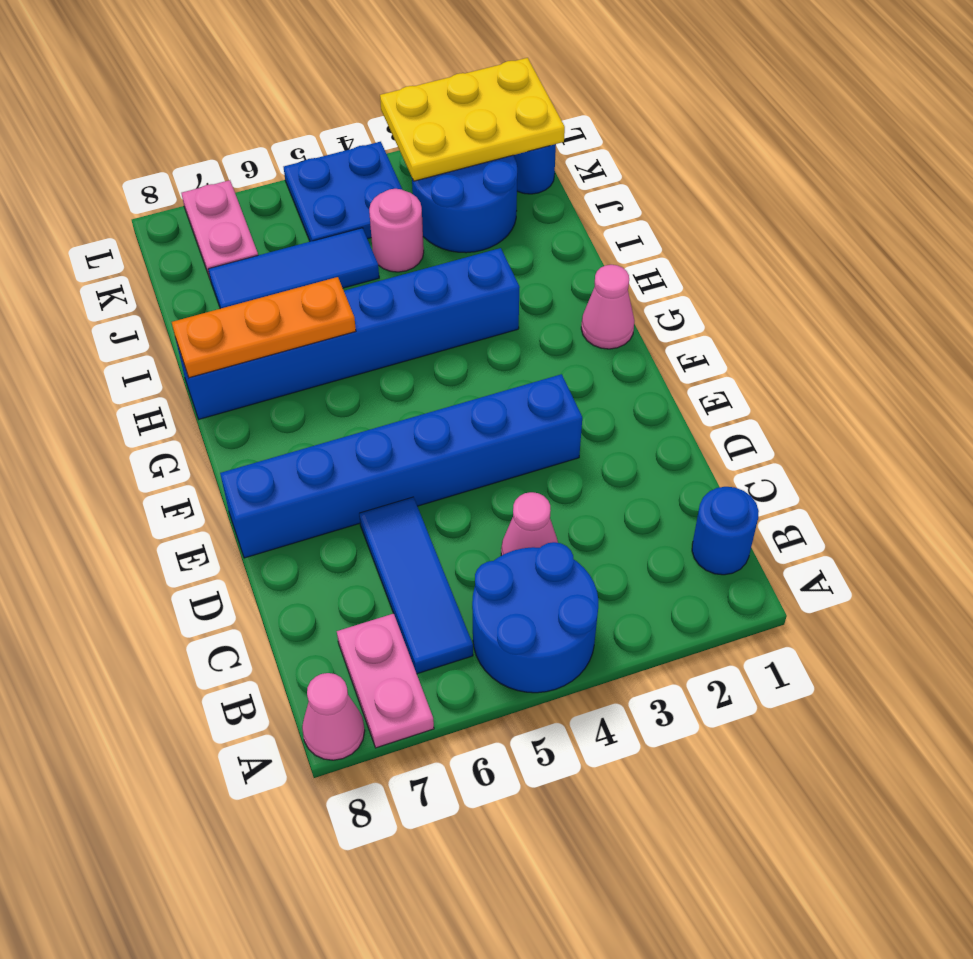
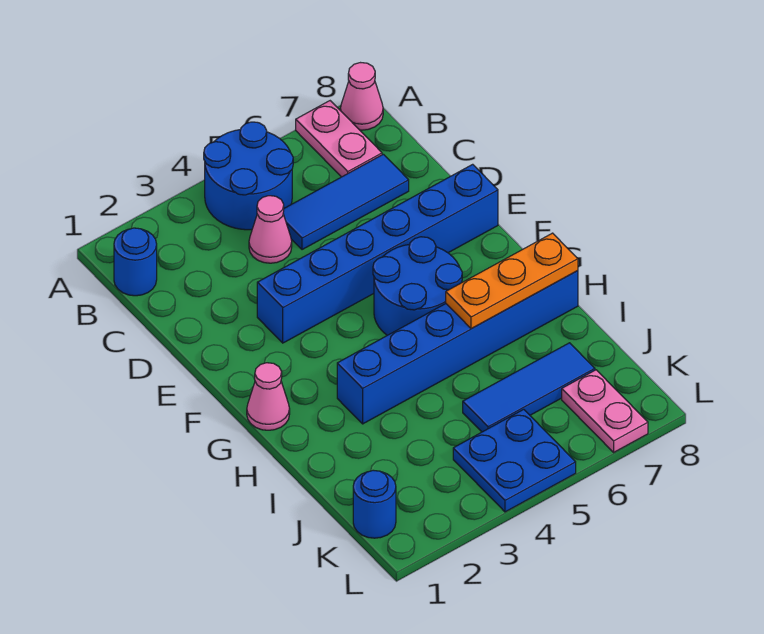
blue 1x3 tile [359,497,473,674] -> blue 1x3 tile turned to [283,154,409,250]
blue 2x2 round brick [412,155,517,253] -> blue 2x2 round brick moved to [373,237,462,335]
pink 1x1 round brick [369,189,424,272] -> none
yellow 2x3 plate [380,58,565,181] -> none

